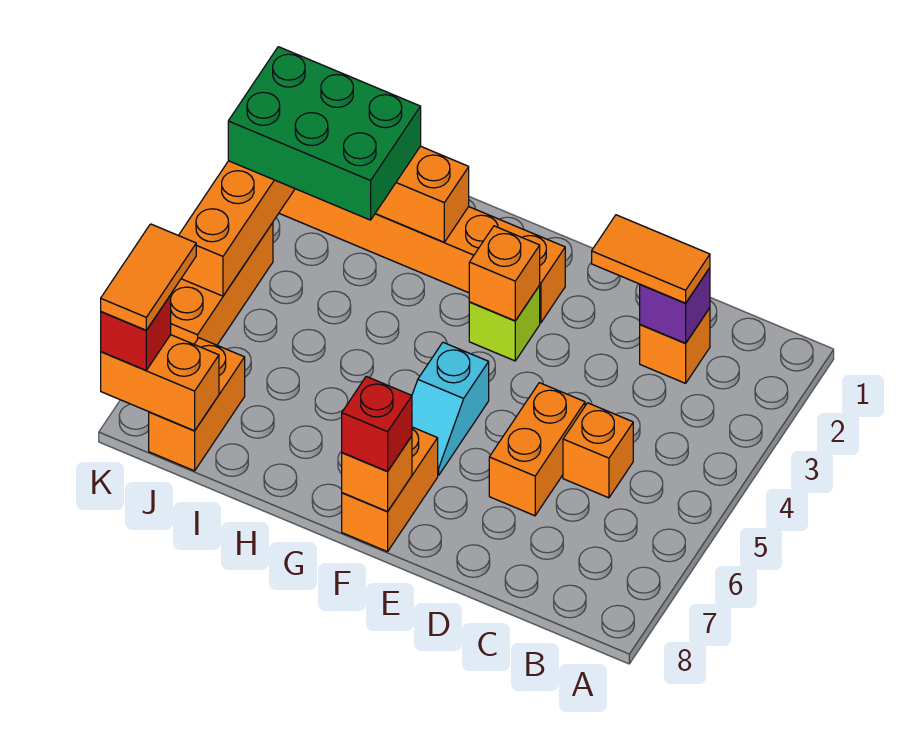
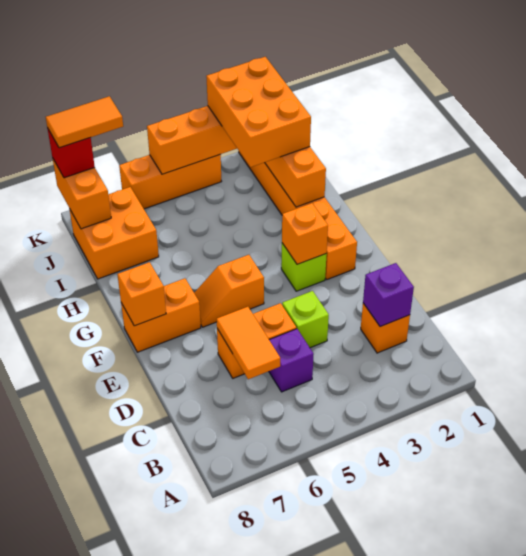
orange 1x2 tile [592,215,710,303] -> orange 1x2 tile moved to [217,307,280,379]
orange 1x1 brick [563,403,633,498] -> purple 1x1 brick [269,329,313,392]
none -> lime 1x1 brick [282,291,329,348]
cyan 1x2 slope [412,342,489,475] -> orange 1x2 slope [194,255,264,327]
red 1x1 brick [342,377,412,472] -> none
green 2x3 brick [228,47,421,220] -> orange 2x3 brick [206,57,311,167]
orange 1x2 brick [149,338,245,471] -> orange 2x2 brick [69,187,159,279]

